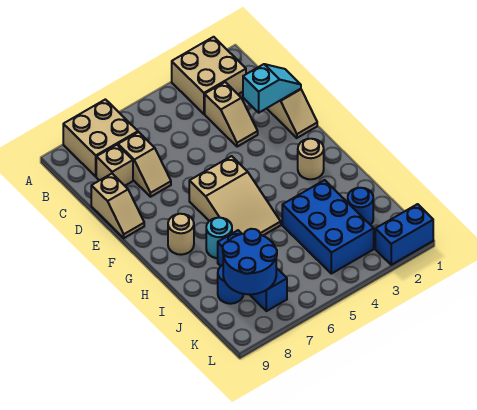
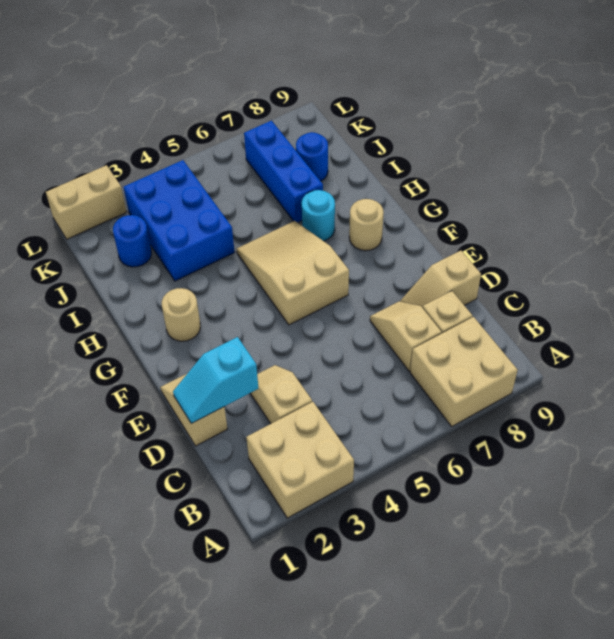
tan 1x2 slope [91,174,144,238] -> tan 1x2 slope turned to [400,251,481,308]
blue 2x2 round brick [223,229,277,294] -> none
blue 1x2 brick [375,204,433,265] -> tan 1x2 brick [46,165,126,239]

